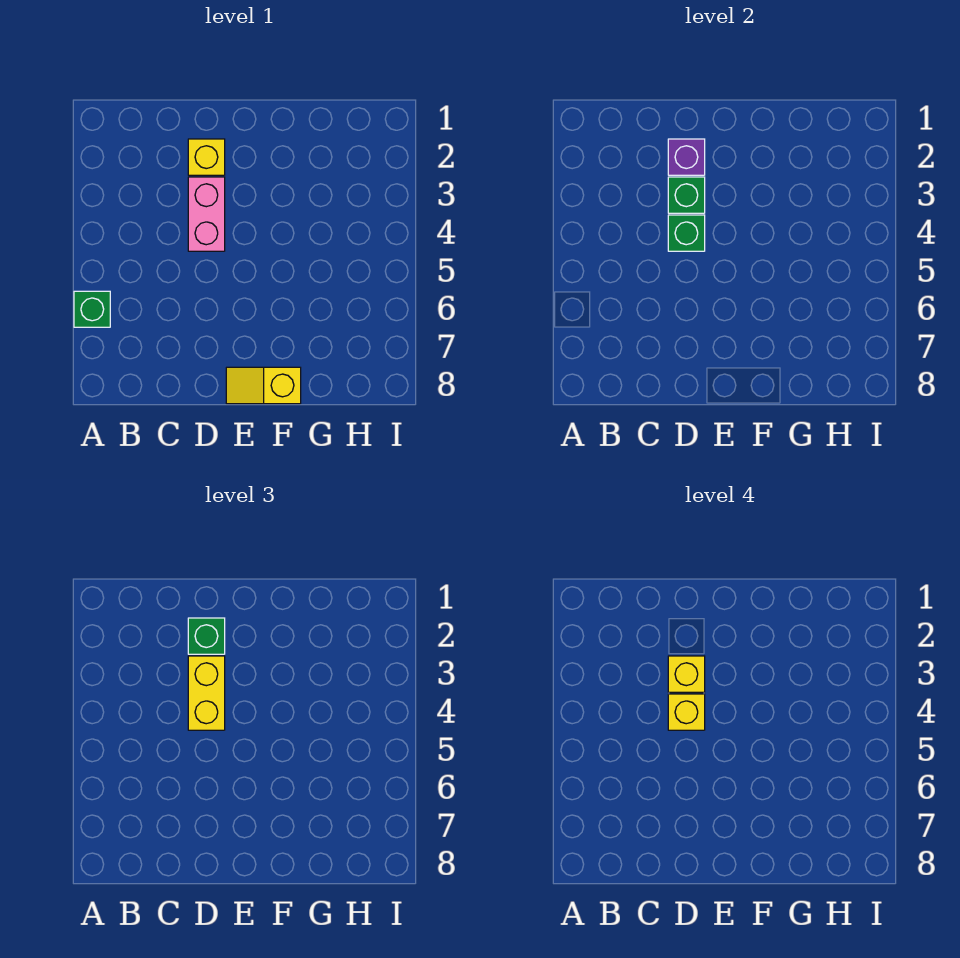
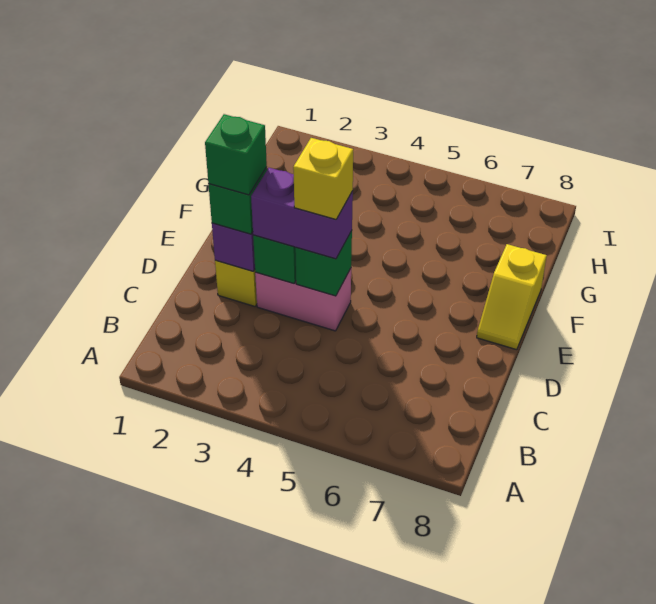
green 1x1 brick [74,291,110,327] -> green 1x1 brick moved to [205,114,267,195]
yellow 1x2 brick [188,656,225,730] -> purple 1x2 brick [251,168,353,259]
yellow 1x1 brick [668,656,705,692] -> none

